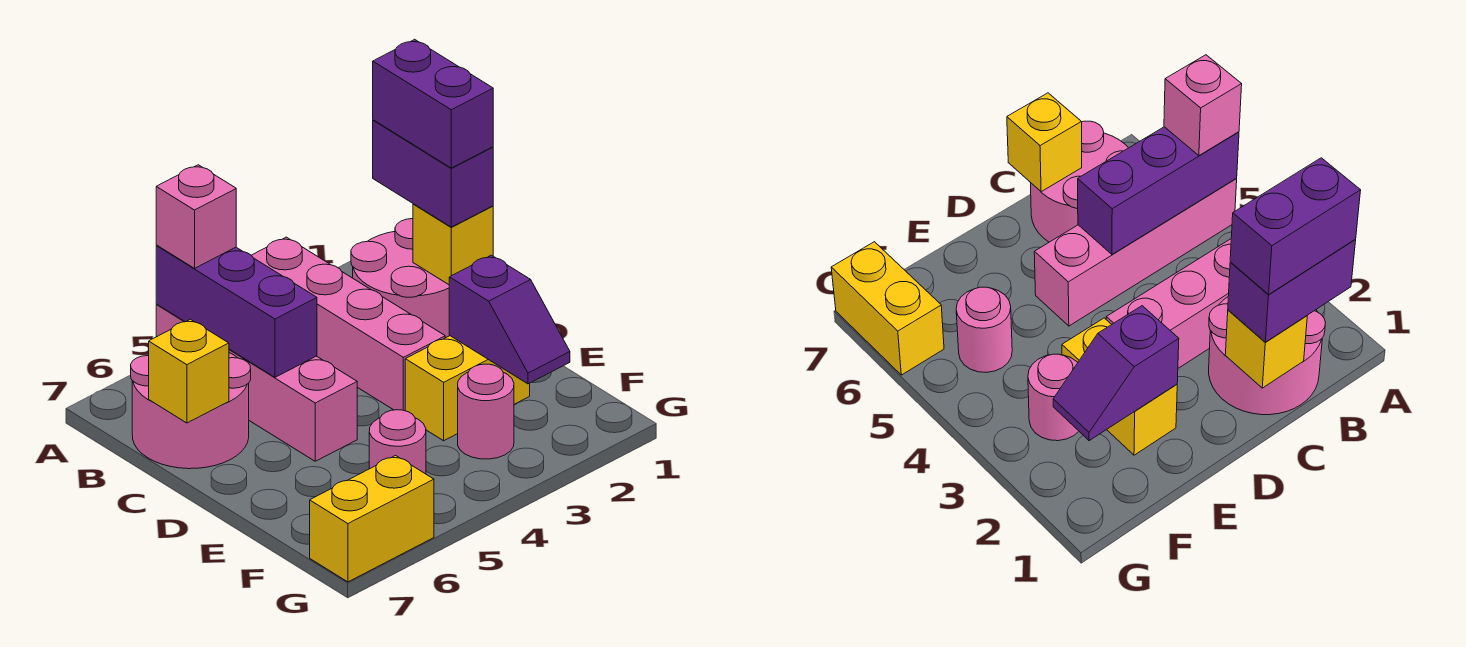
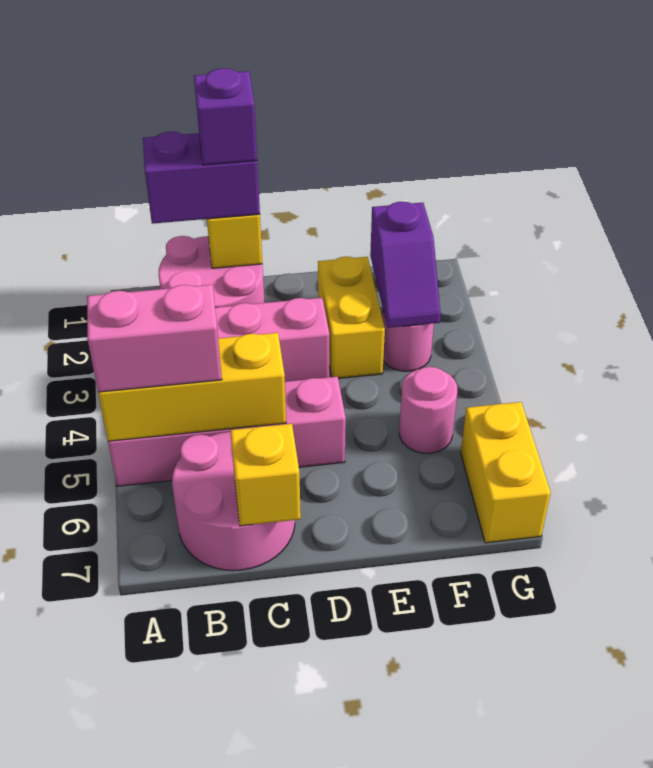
purple 1x3 brick [156,246,317,377] -> yellow 1x3 brick [98,333,286,441]
pink 1x1 brick [156,165,236,268] -> pink 1x2 brick [87,285,222,392]
purple 1x2 brick [373,39,493,168] -> purple 1x1 brick [194,68,257,165]
purple 1x2 slope [449,255,570,384] -> purple 1x2 slope turned to [370,202,441,328]

